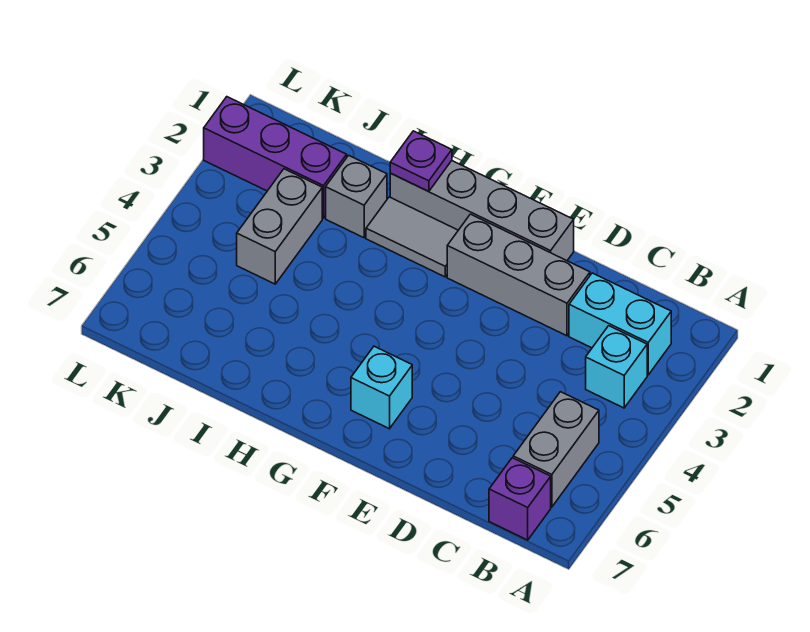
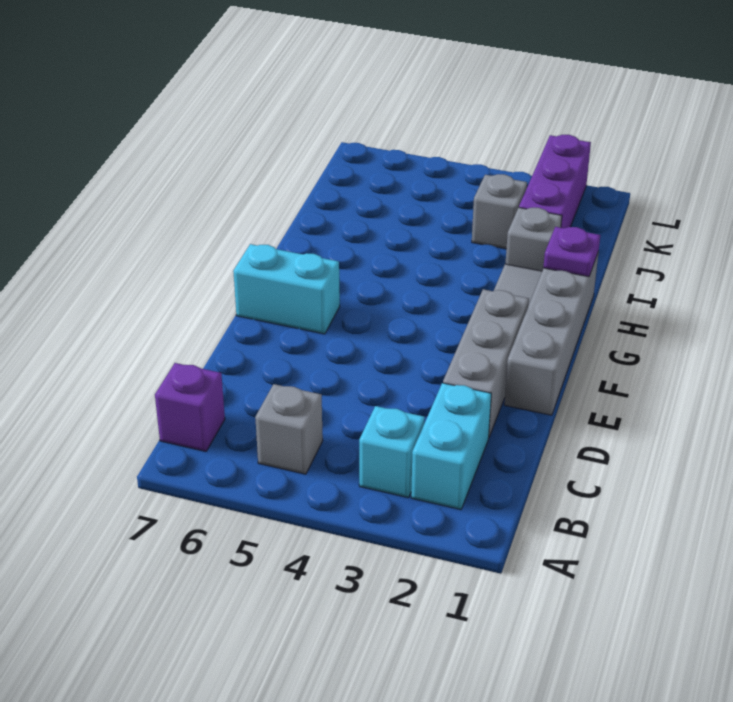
grey 1x2 brick [513,392,599,507] -> grey 1x1 brick [255,384,323,474]
cyan 1x1 brick [351,346,412,429] -> cyan 1x2 brick [233,244,340,334]
grey 1x2 brick [237,169,322,284] -> grey 1x1 brick [472,174,527,249]

